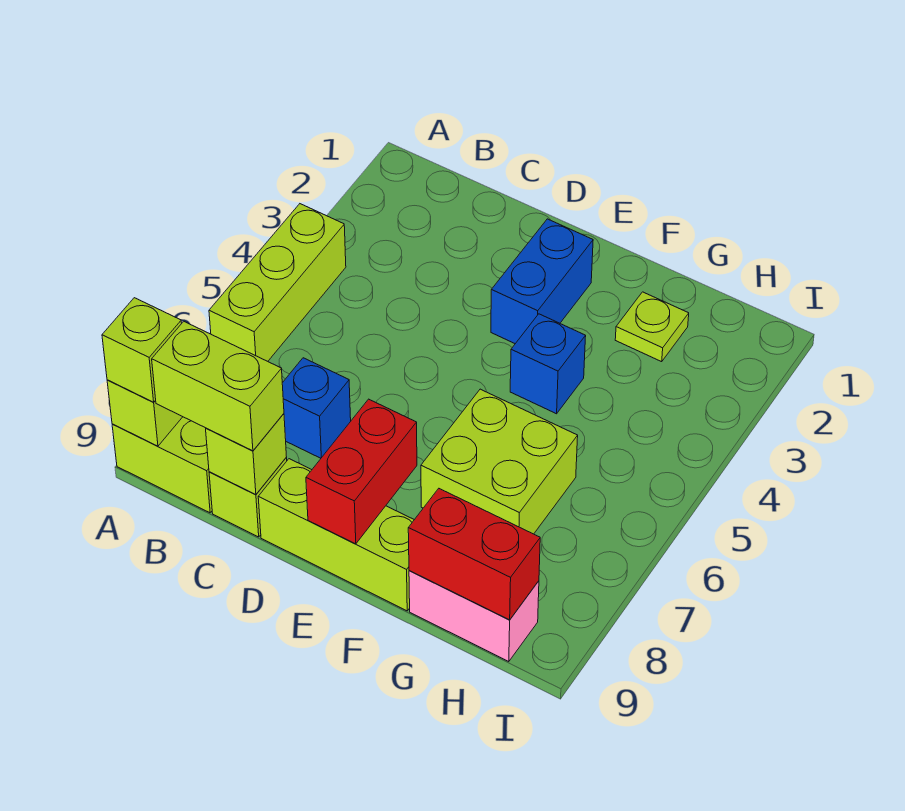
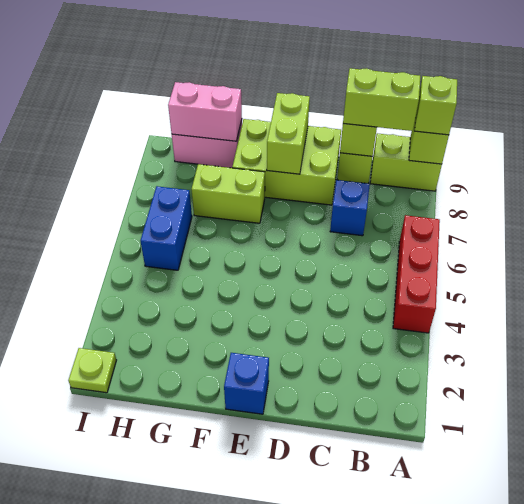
lime 1x3 brick [209,204,346,361] -> red 1x3 brick [393,215,440,333]
lime 1x3 brick [258,459,414,611] -> lime 2x3 brick [232,119,341,205]
blue 1x2 brick [491,219,593,344] -> blue 1x2 brick moved to [141,186,192,270]
red 1x2 brick [306,399,417,544] -> lime 1x2 brick [267,93,310,174]
blue 1x1 brick [510,314,586,414] -> blue 1x1 brick moved to [224,353,269,414]
lime 2x2 brick [421,389,578,534] -> lime 1x2 brick [191,164,265,223]
lime 1x1 plate [615,292,689,362] -> lime 1x1 plate moved to [68,348,116,393]
red 1x2 brick [408,489,540,620] -> pink 1x2 brick [168,82,242,141]

